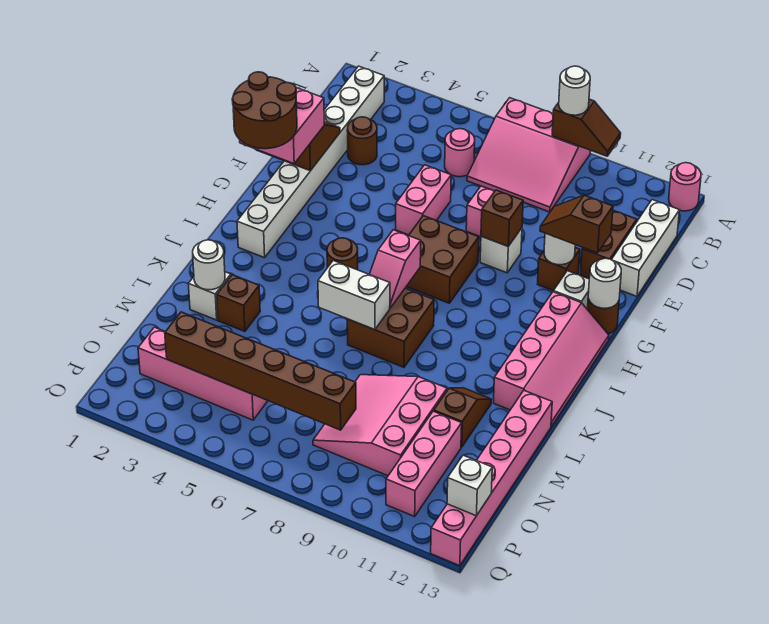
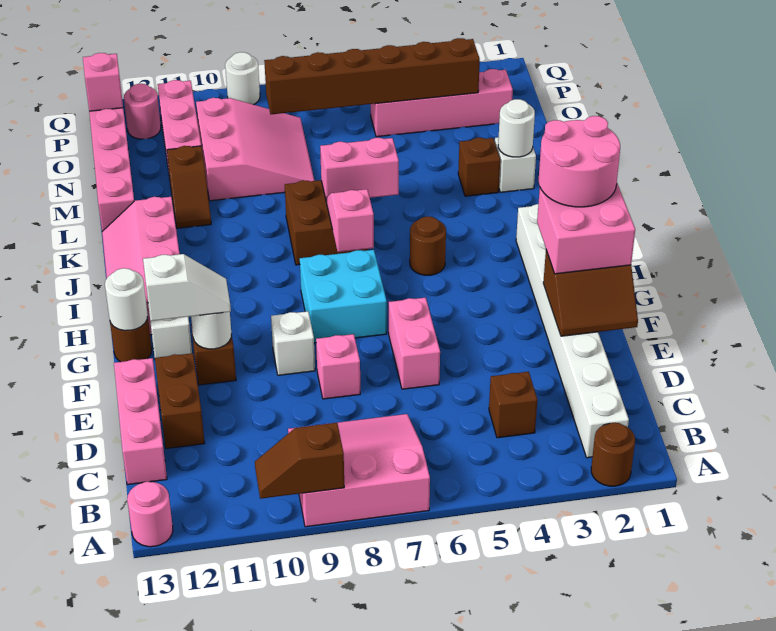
white 1x1 round brick [559,66,590,115] -> white 1x1 round brick moved to [225,52,260,105]
pink 1x1 round brick [445,129,475,177] -> pink 1x1 round brick moved to [124,84,161,139]
white 1x3 brick [612,200,679,296] -> pink 1x3 brick [114,358,167,485]
brown 1x1 round brick [347,117,377,165] -> brown 1x1 round brick moved to [591,423,635,486]
brown 1x1 brick [481,190,523,246] -> brown 1x1 brick moved to [489,372,537,438]
brown 1x2 slope [540,195,613,253] -> white 1x2 slope [143,254,231,321]
brown 2x2 round brick [232,72,297,149] -> pink 2x2 round brick [539,116,620,207]
brown 2x2 brick [406,216,479,303] -> cyan 2x2 brick [300,250,387,343]
white 1x2 brick [318,261,390,330] -> pink 1x2 brick [320,138,399,202]
white 1x1 brick [447,455,492,516] -> pink 1x1 brick [83,53,123,111]

